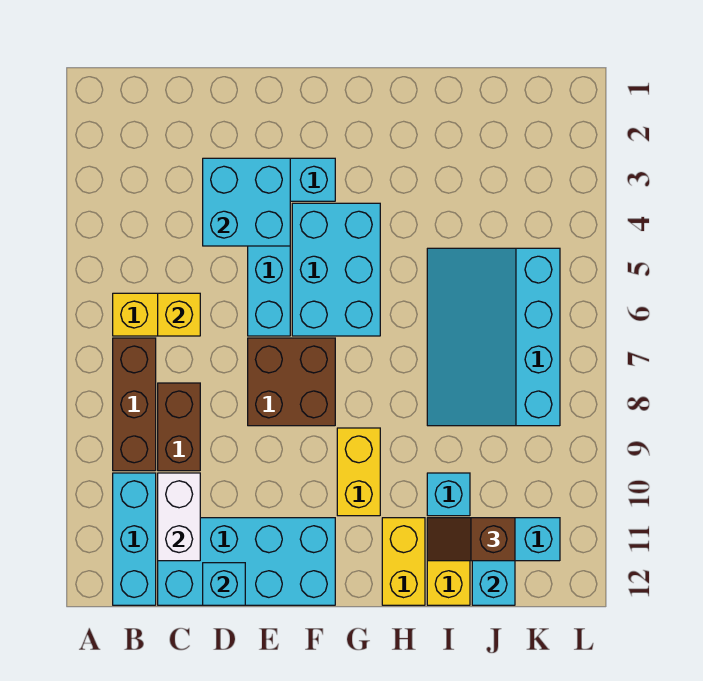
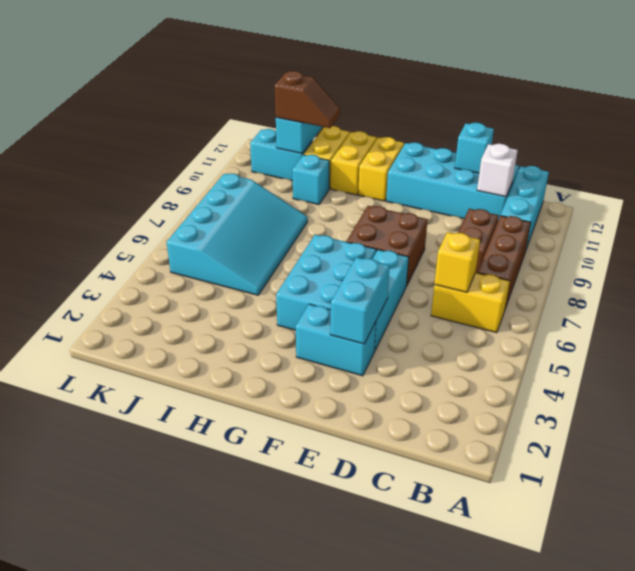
white 1x2 brick [158,473,200,561] -> white 1x1 brick [477,144,518,197]
cyan 2x2 brick [203,158,290,246] -> cyan 1x2 brick [330,257,390,344]
yellow 1x2 brick [337,428,380,516] -> yellow 1x2 brick moved to [358,137,404,201]

